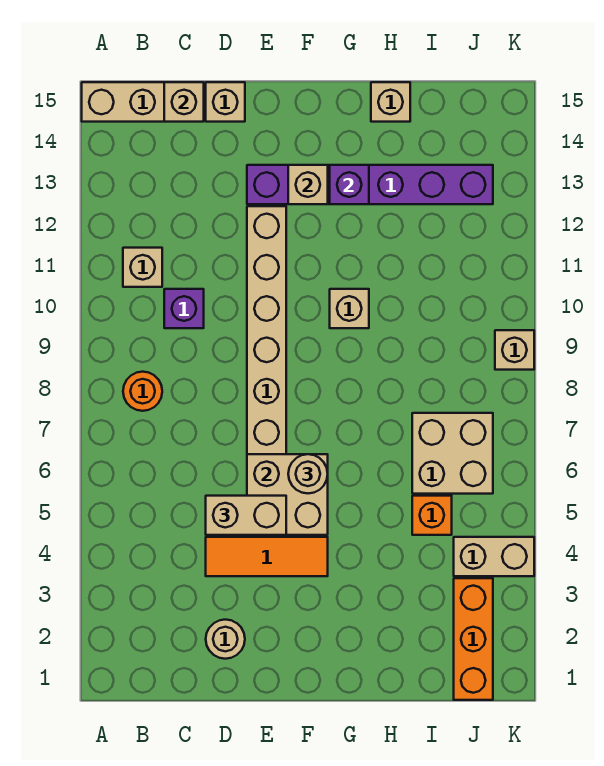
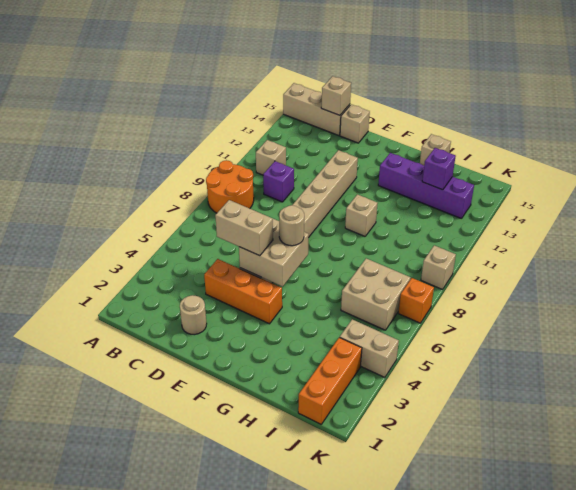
orange 1x1 round brick [123,372,162,411] -> orange 2x2 round brick [206,160,254,213]
orange 1x3 tile [206,537,328,576] -> orange 1x3 brick [204,259,282,324]
purple 1x6 brick [247,165,493,204] -> purple 1x4 brick [378,153,474,219]
tan 1x1 brick [288,165,328,204] -> none
purple 1x1 brick [330,165,369,204] -> purple 1x1 brick moved to [422,148,456,190]
orange 1x1 brick [412,496,452,535] -> orange 1x1 brick moved to [398,278,434,323]

